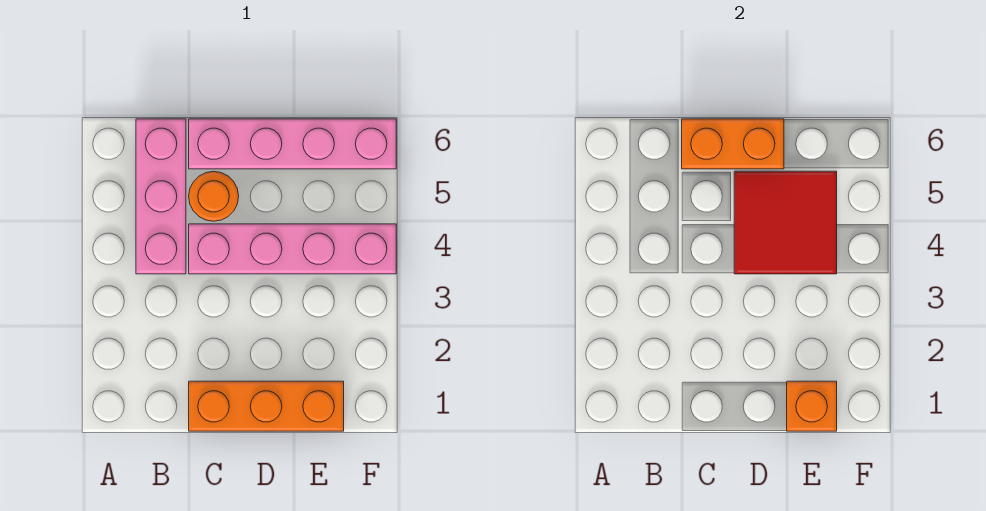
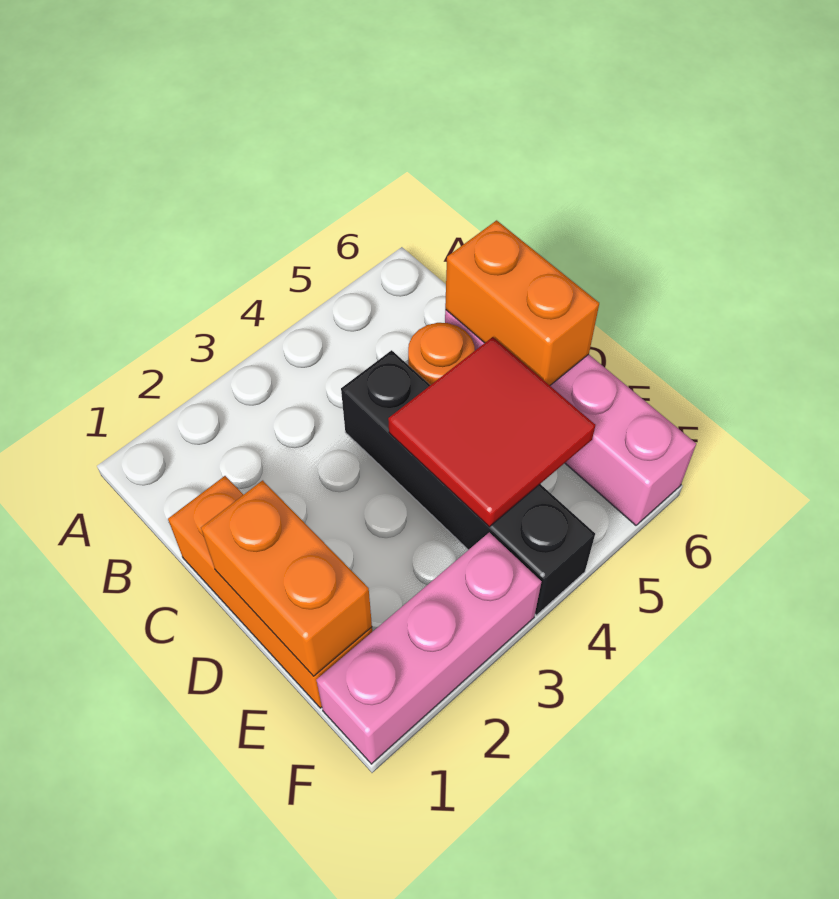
pink 1x3 brick [136,119,186,274] -> pink 1x3 brick moved to [316,532,541,764]
pink 1x4 brick [189,224,396,274] -> black 1x4 brick [341,350,595,615]
orange 1x1 brick [787,381,837,431] -> orange 1x2 brick [201,480,372,676]

